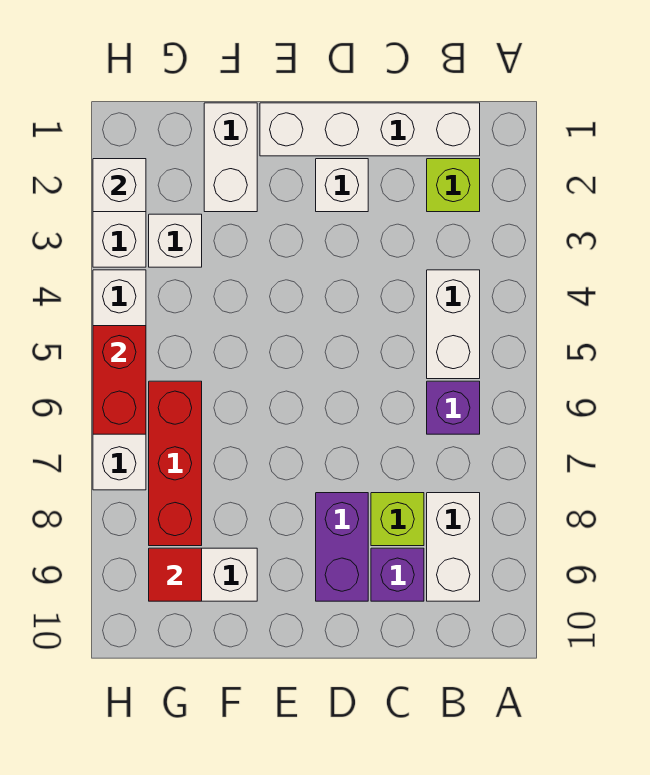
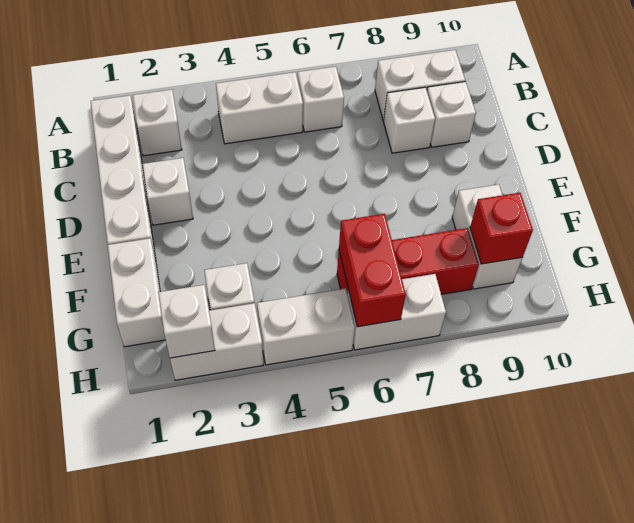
lime 1x1 brick [427,159,480,212] -> white 1x1 brick [133,90,182,156]
purple 1x1 brick [427,381,480,434] -> white 1x1 brick [298,67,344,132]
lime 1x1 brick [371,493,424,546] -> white 1x1 brick [384,87,435,153]
purple 1x1 brick [371,548,424,601] -> white 1x1 brick [427,82,476,147]
purple 1x2 brick [316,493,368,601] -> none
white 1x2 brick [204,103,257,212] -> white 1x2 brick turned to [108,238,165,347]
red 1x1 tile [149,548,202,601] -> red 1x1 brick [470,193,533,264]
red 1x2 brick [93,326,146,434] -> red 1x2 brick turned to [339,214,406,327]

